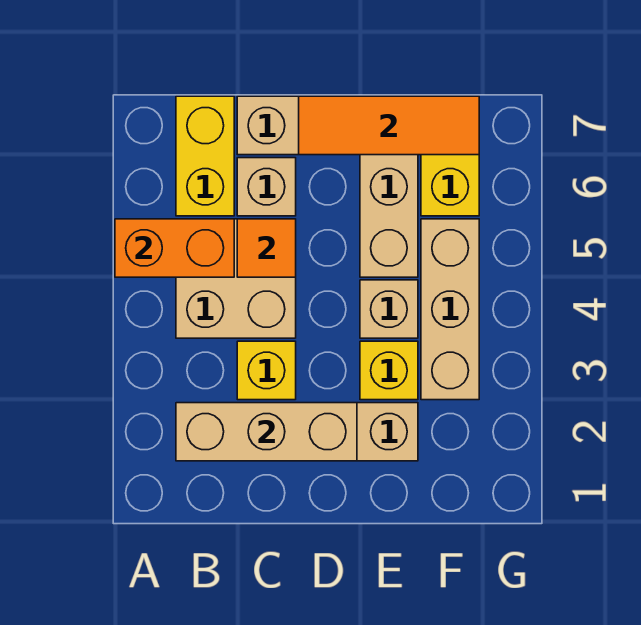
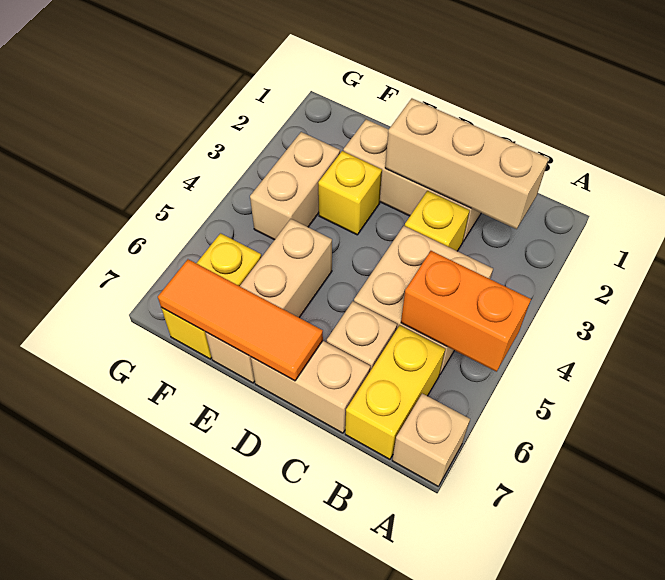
orange 1x1 tile [237,219,296,277] -> none
tan 1x1 brick [360,280,418,338] -> tan 1x1 brick moved to [392,394,470,486]
tan 1x3 brick [421,219,479,400] -> tan 1x2 brick [250,132,340,240]

